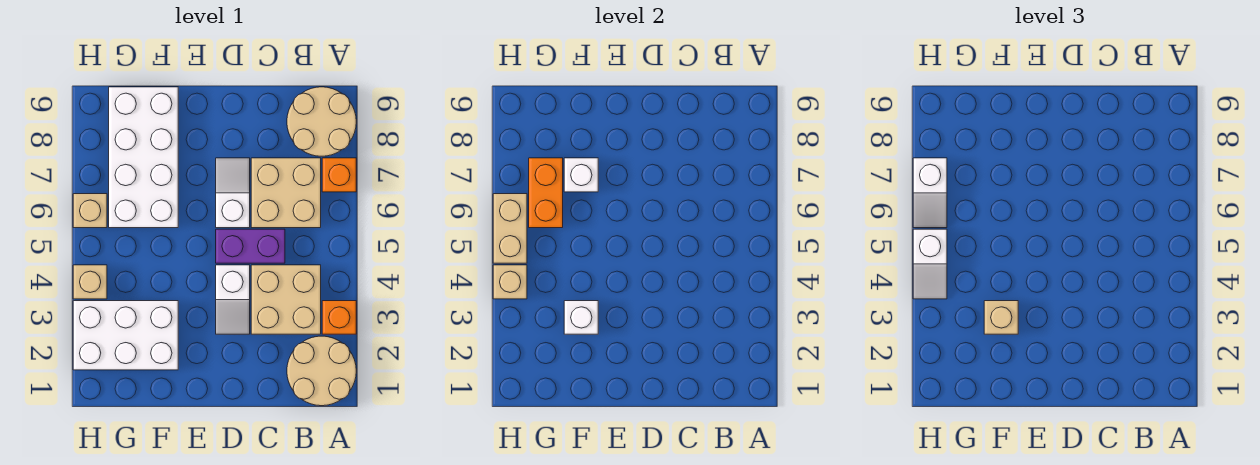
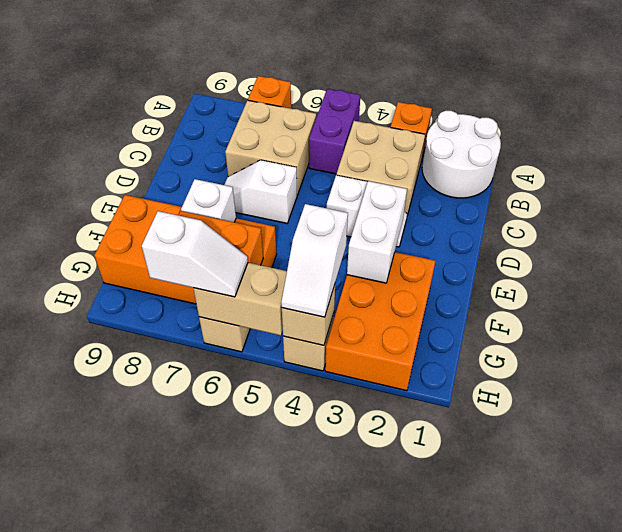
tan 2x2 round brick [287,336,356,406] -> white 2x2 round brick [422,111,501,198]
tan 2x2 round brick [287,87,356,156] -> none
purple 1x2 brick [216,229,285,263] -> purple 1x2 brick moved to [309,89,360,174]
white 2x3 brick [73,301,178,370] -> orange 2x3 brick [325,252,435,391]
white 1x1 brick [564,301,598,334] -> white 1x2 brick [347,181,407,283]
tan 1x1 brick [984,301,1018,334] -> none
white 2x4 brick [109,87,178,228] -> orange 2x4 brick [94,195,277,304]
white 1x2 slope [913,229,947,299] -> white 1x2 slope turned to [281,204,348,317]

